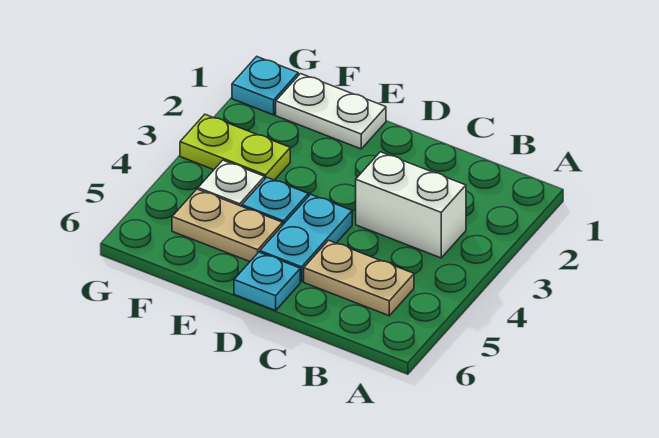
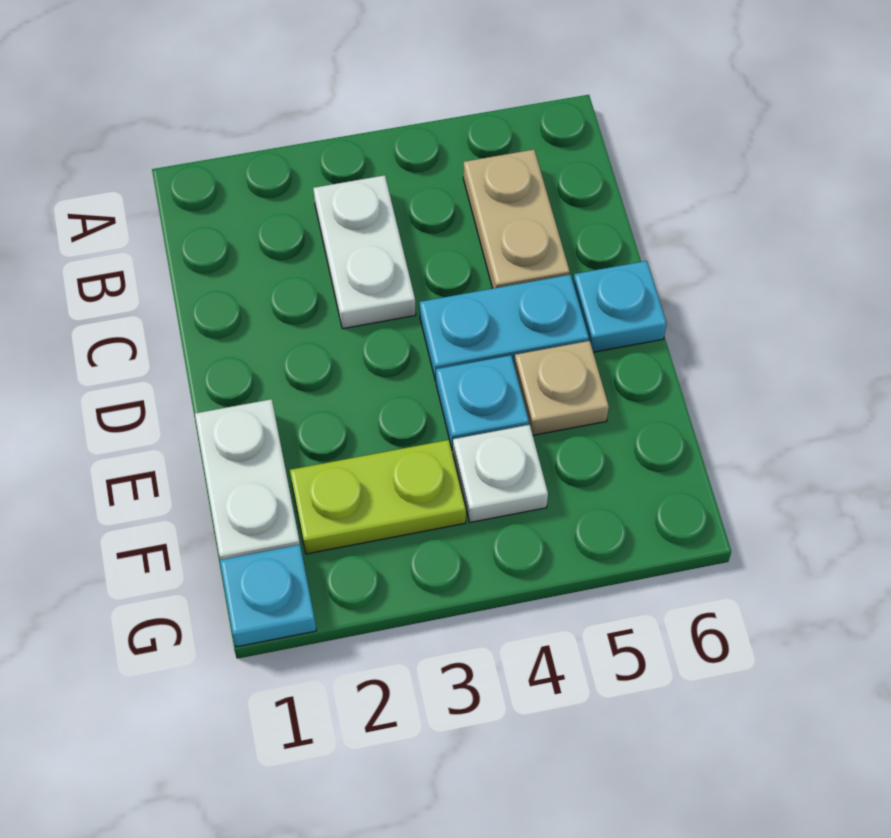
white 1x2 brick [356,152,466,258] -> white 1x2 plate [313,175,416,329]
tan 1x2 plate [172,189,282,262] -> tan 1x1 plate [514,341,609,435]
lime 1x2 plate [180,114,290,180] -> lime 1x2 plate turned to [290,440,466,554]

